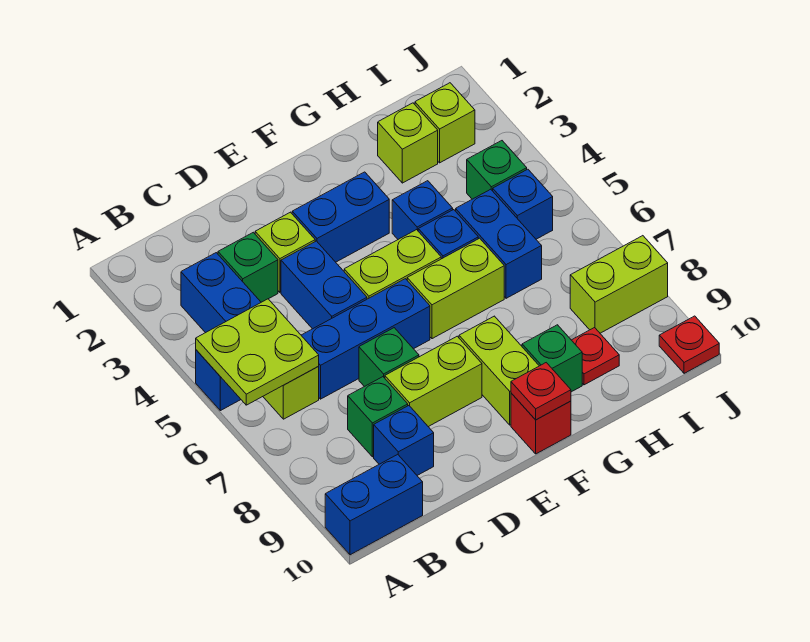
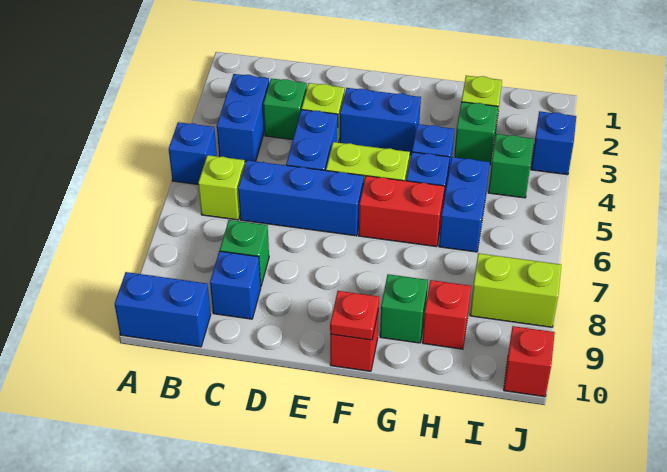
lime 2x2 plate [196,299,319,405] -> none
green 1x1 brick [359,328,419,387] -> green 1x1 brick moved to [454,102,498,164]
lime 1x2 brick [385,336,482,427] -> none
lime 1x2 brick [407,238,504,339] -> red 1x2 brick [359,176,445,247]
lime 1x2 brick [459,316,539,425] -> none
red 1x1 plate [572,328,619,385] -> red 1x1 brick [422,280,471,349]
lime 1x1 brick [415,83,475,163] -> none
blue 1x1 brick [493,169,553,239] -> blue 1x1 brick moved to [531,111,576,175]
red 1x1 plate [659,316,719,373] -> red 1x1 brick [504,326,555,397]

